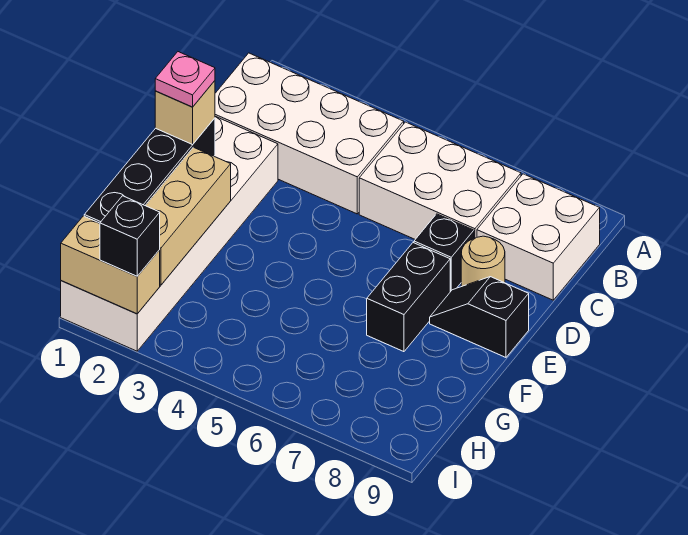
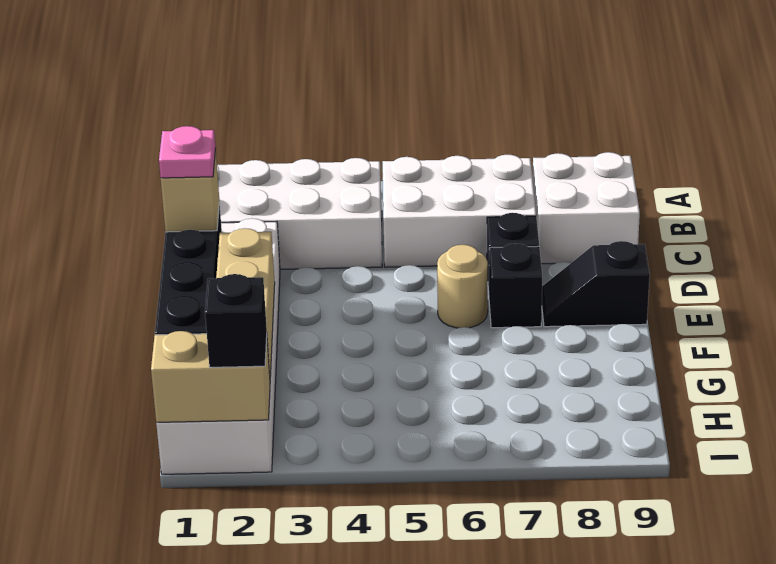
tan 1x1 round brick [461,236,505,287] -> tan 1x1 round brick moved to [437,245,488,328]
black 1x2 brick [367,243,450,352] -> black 1x1 brick [489,243,542,328]

